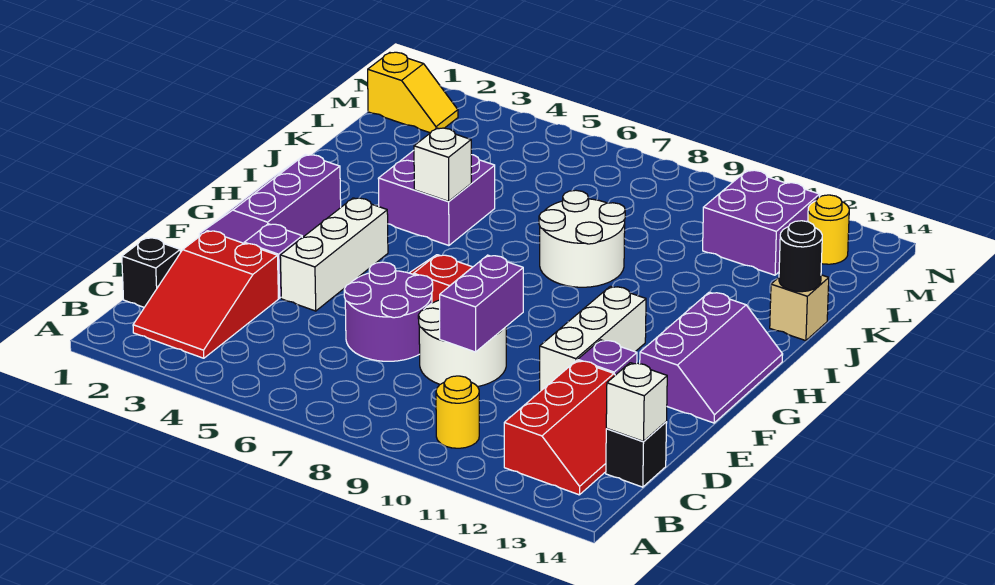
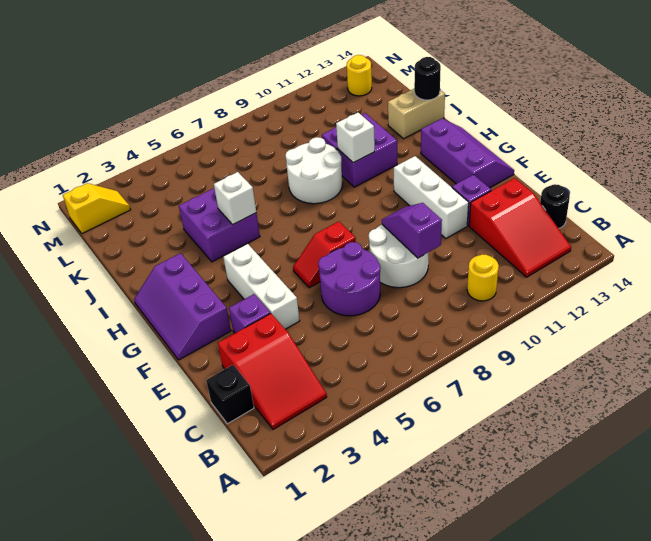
red 2x3 slope [504,360,615,495] -> red 2x3 slope turned to [469,178,571,277]
black 1x1 brick [606,422,667,487] -> black 1x1 round brick [540,184,570,229]
white 1x1 brick [606,363,667,441] -> white 1x1 brick moved to [336,113,375,163]
purple 1x2 brick [440,255,523,352] -> purple 1x2 slope [382,203,442,258]
tan 1x1 brick [770,275,829,341] -> tan 1x2 brick [388,89,445,139]
purple 2x2 brick [703,170,820,275] -> purple 2x2 brick moved to [322,113,397,187]

